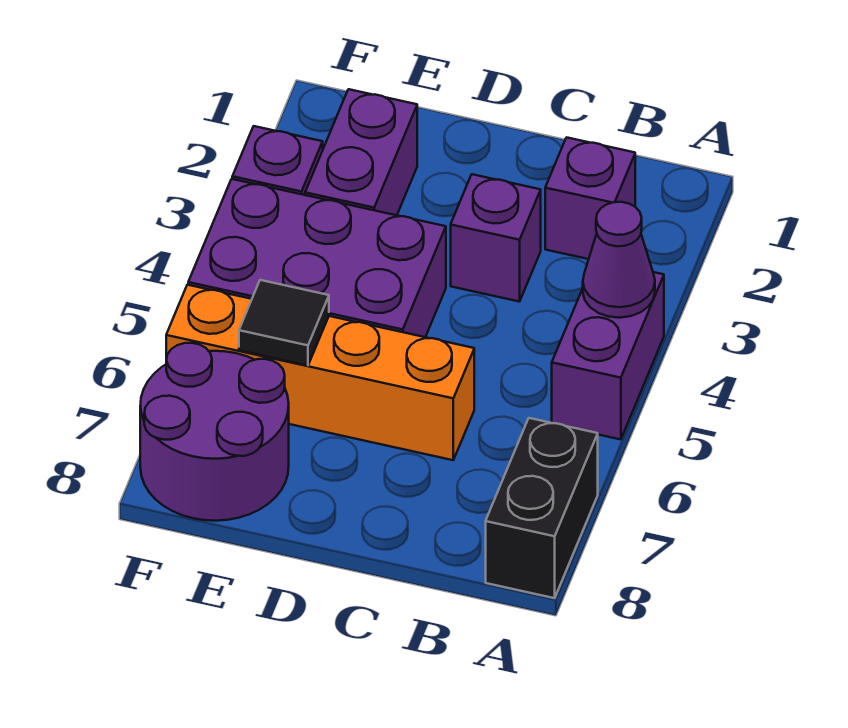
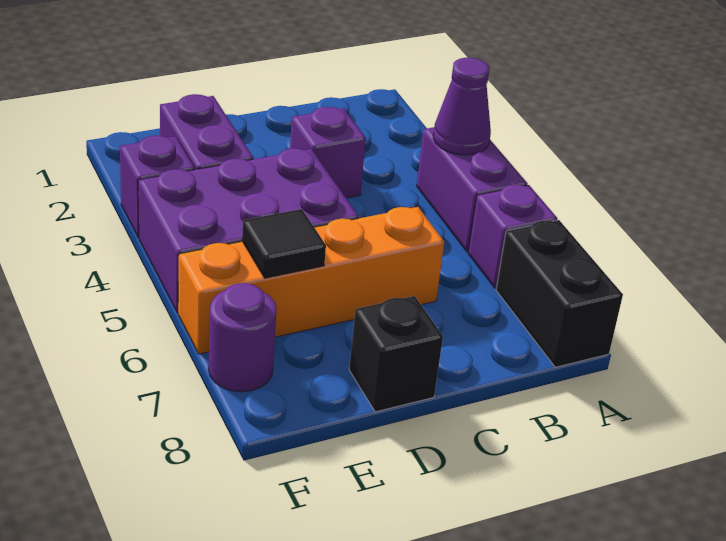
purple 1x1 brick [545,137,635,259] -> purple 1x1 brick moved to [468,185,557,288]
none -> black 1x1 brick [349,296,443,412]
purple 2x2 round brick [140,343,289,521] -> purple 1x1 round brick [208,283,276,392]

